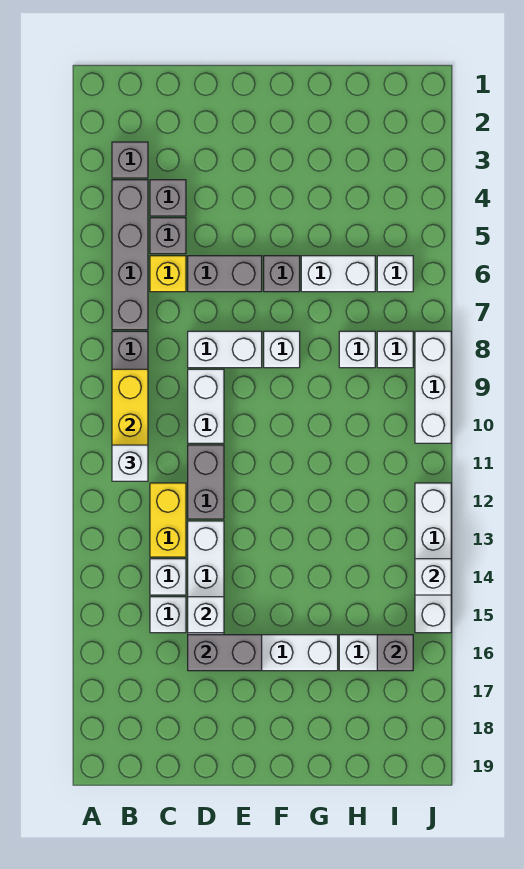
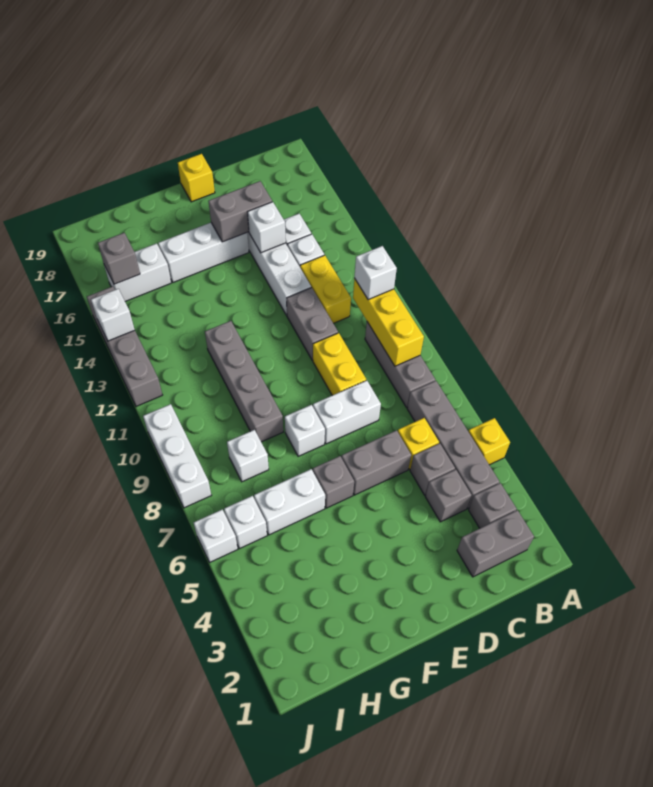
none -> yellow 1x1 brick [468,418,510,465]
none -> grey 1x2 brick [457,510,534,577]
white 1x2 brick [188,369,224,443] -> yellow 1x2 brick [313,333,366,395]
none -> yellow 1x1 brick [178,154,215,202]
none -> grey 1x4 brick [205,321,283,442]
white 1x1 brick [377,331,413,368] -> white 1x1 brick moved to [194,510,238,562]
white 1x4 brick [415,483,451,633] -> grey 1x4 brick [87,286,162,406]

